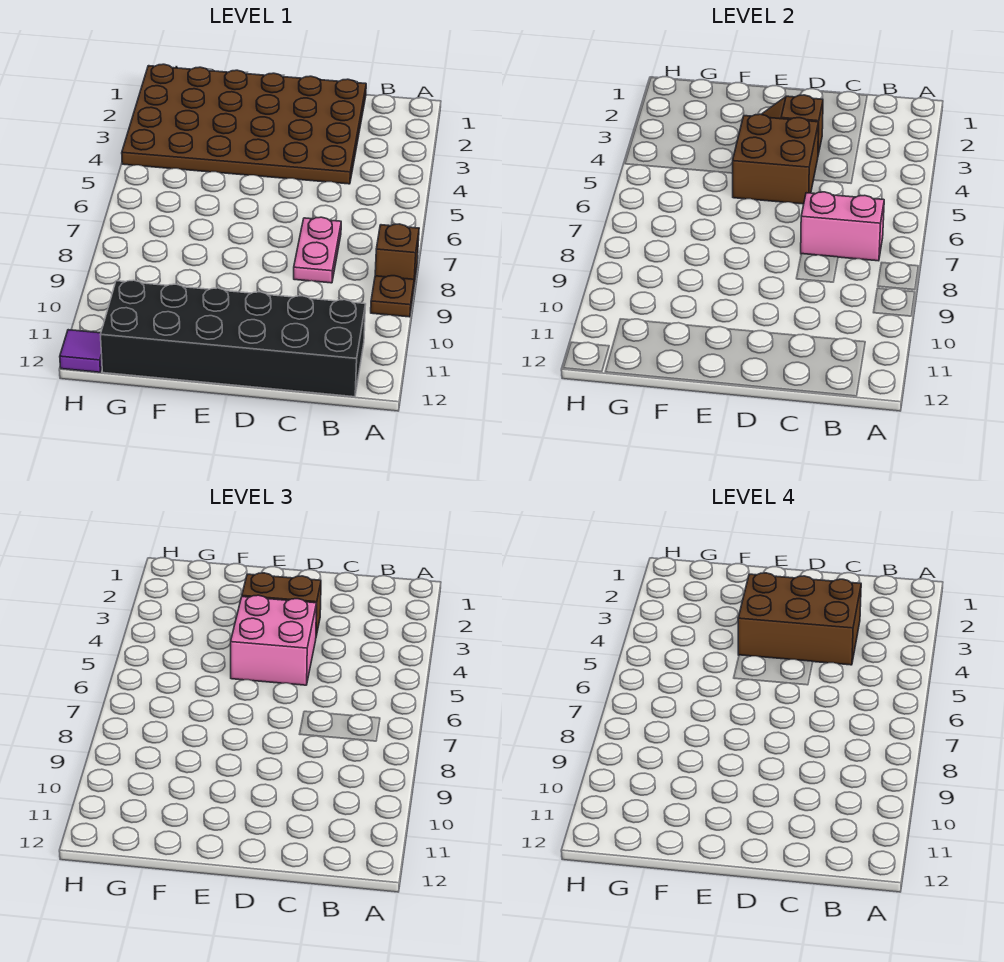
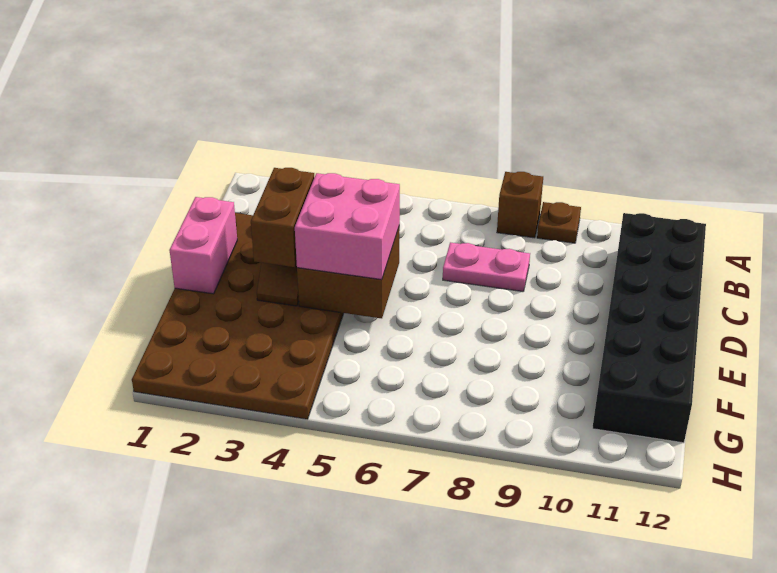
pink 1x2 brick [801,192,884,261] -> pink 1x2 brick moved to [169,197,237,294]
brown 2x3 brick [738,573,861,665] -> none
purple 1x1 tile [60,330,102,372] -> none

